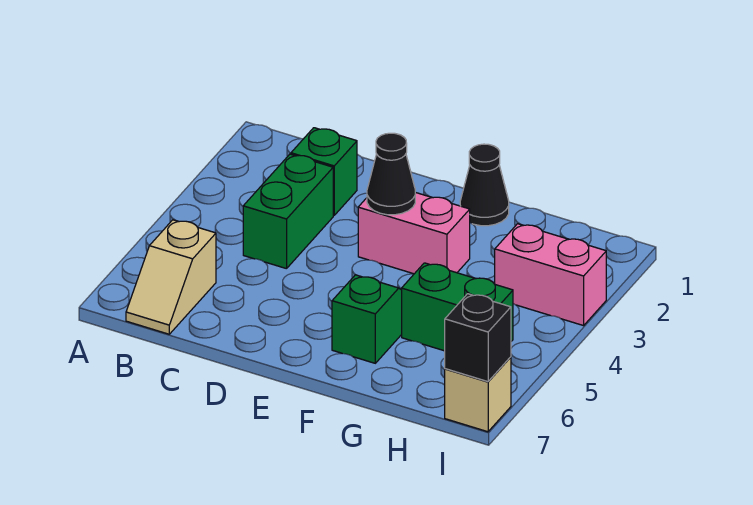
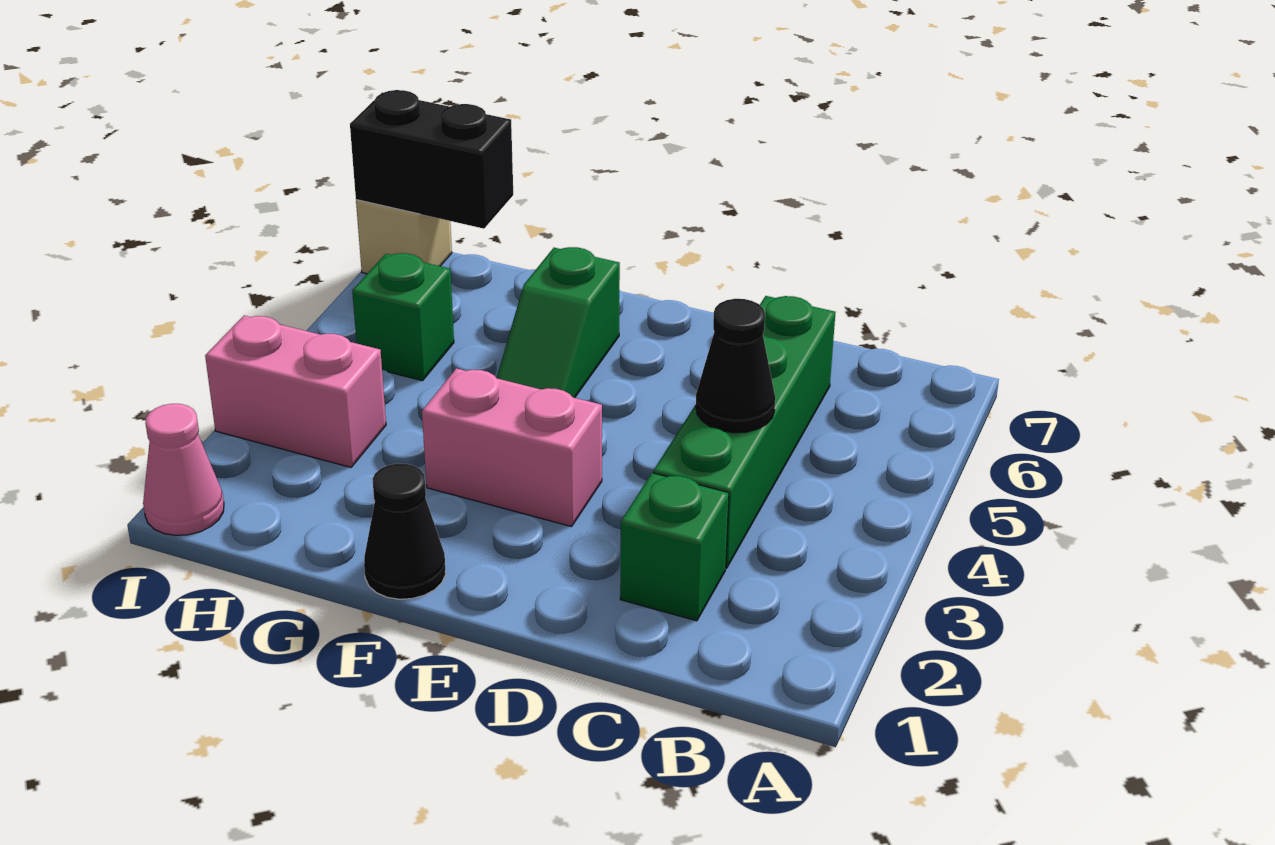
tan 1x2 slope [126,220,216,334] -> none
green 1x2 brick [243,154,333,269] -> green 1x4 brick [653,296,836,568]
black 1x1 cone [367,133,415,215] -> black 1x1 cone moved to [696,299,775,433]
green 1x2 brick [402,263,513,351] -> green 1x1 brick [352,253,454,381]
none -> pink 1x1 cone [143,404,224,535]
black 1x1 brick [445,294,511,382] -> black 1x2 brick [350,90,513,229]

